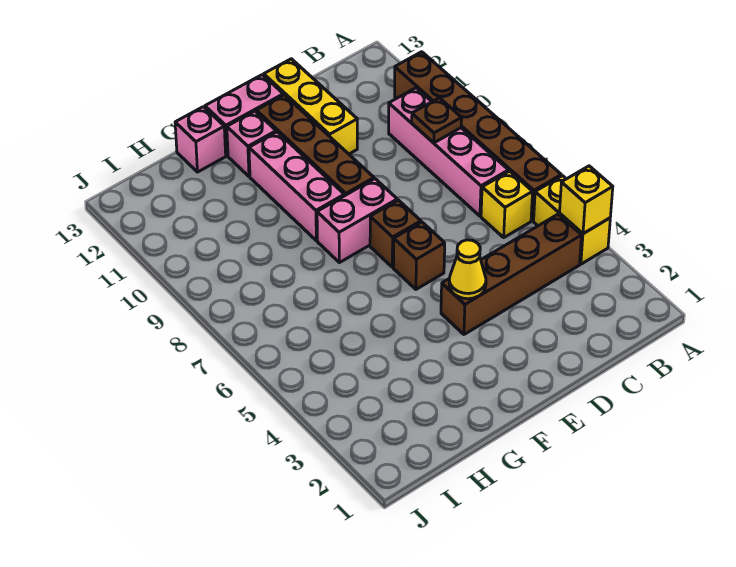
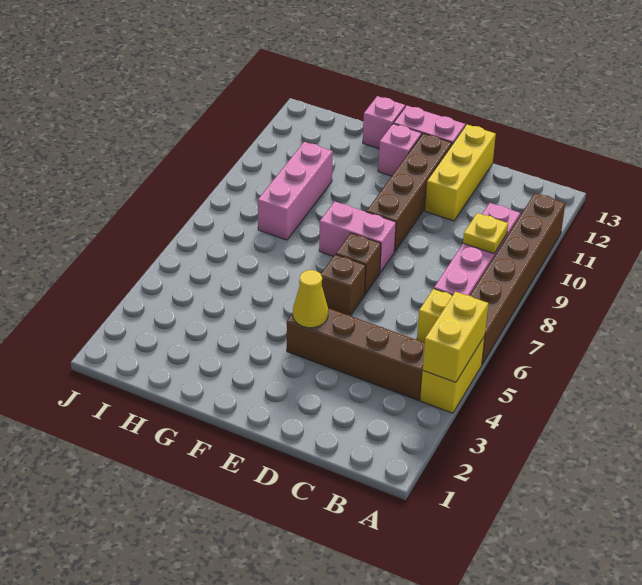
yellow 1x1 brick [560,166,613,234] -> yellow 1x2 brick [423,292,488,382]
brown 1x1 plate [412,98,462,143] -> yellow 1x1 plate [463,213,508,254]
pink 1x3 brick [249,132,344,241] -> pink 1x3 brick moved to [258,142,333,240]

